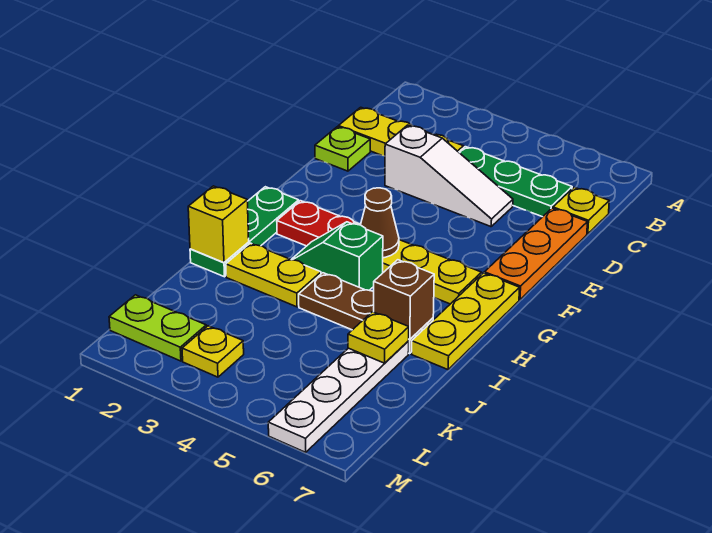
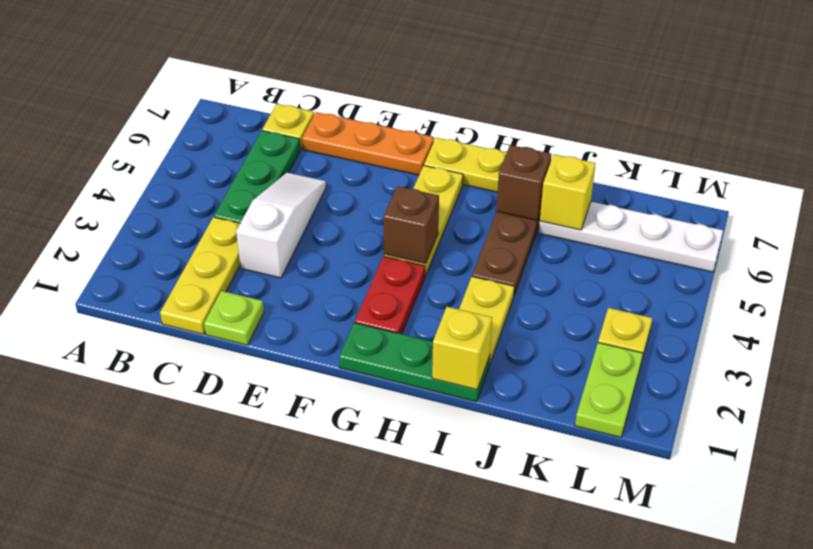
brown 1x1 cone [361,188,399,258] -> brown 1x1 brick [383,186,439,264]
green 1x2 slope [291,222,383,290] -> none
yellow 1x1 plate [348,312,409,363] -> yellow 1x1 brick [540,154,596,230]

